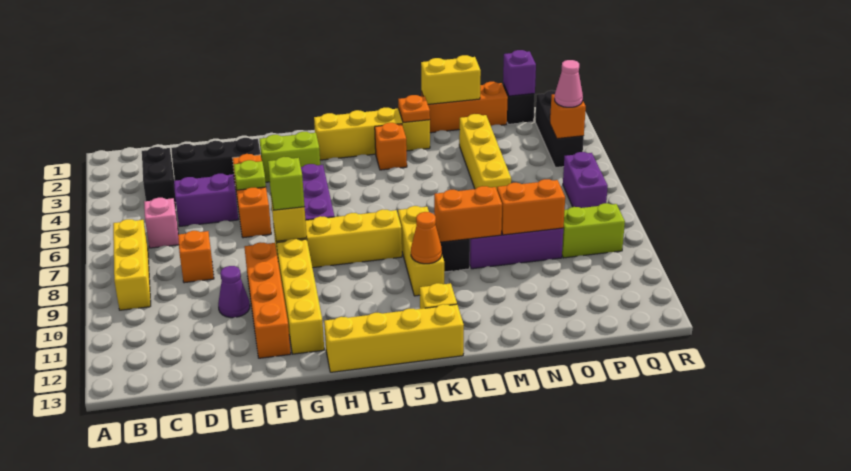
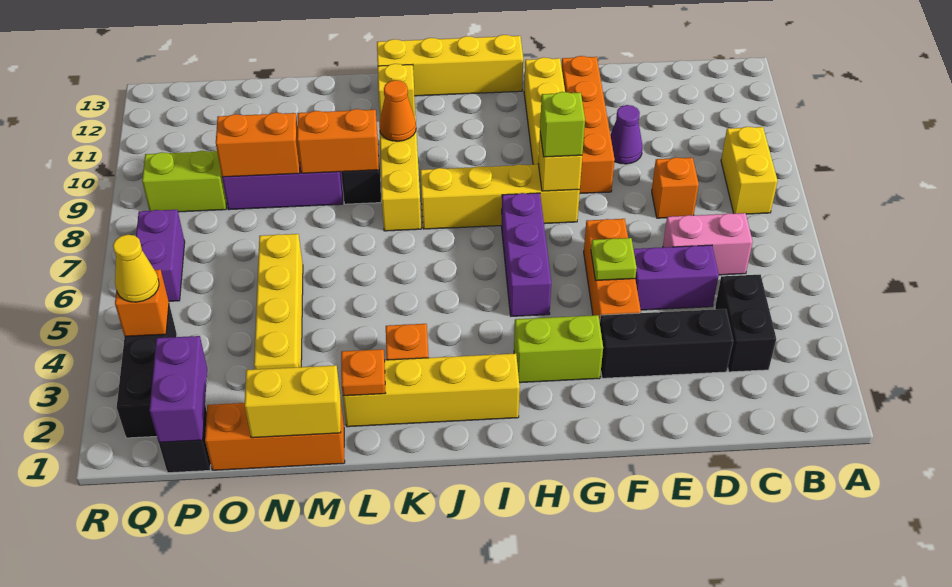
yellow 1x3 brick [113,219,151,310] -> yellow 1x2 brick [721,127,777,214]
pink 1x1 brick [144,198,179,248] -> pink 1x2 brick [663,213,753,275]
purple 1x1 brick [503,50,536,96] -> purple 1x2 brick [149,336,207,442]
pink 1x1 cone [555,60,583,107] -> yellow 1x1 cone [113,235,159,302]

